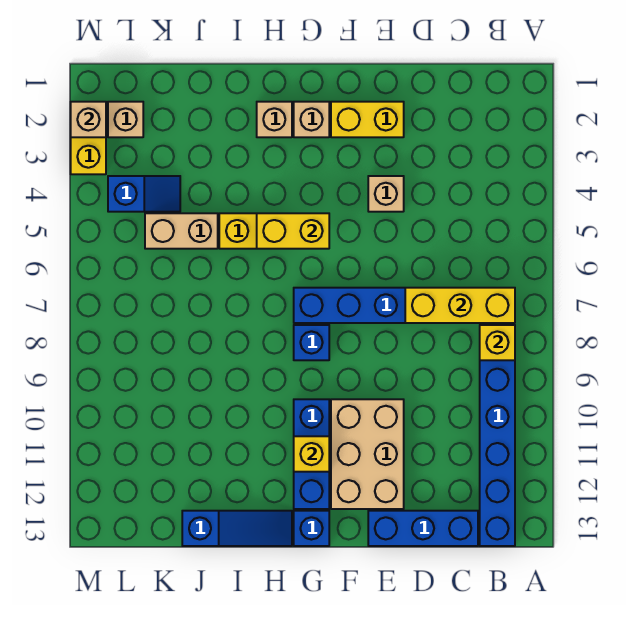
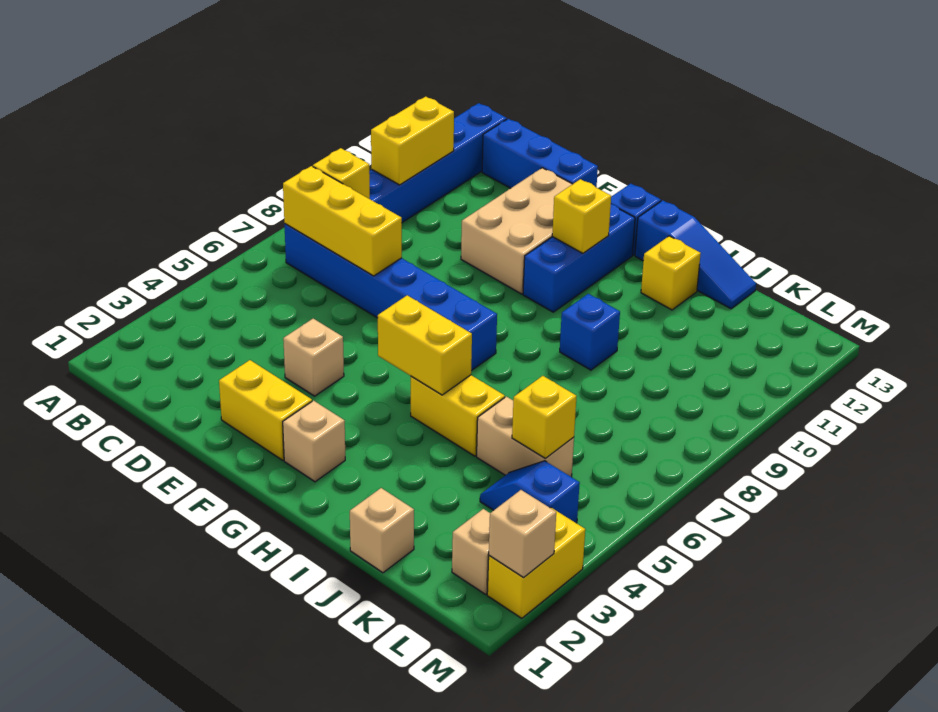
none -> yellow 1x2 brick [371,97,454,185]
blue 1x1 brick [294,325,329,360] -> blue 1x1 brick moved to [560,294,620,370]
tan 1x1 brick [257,102,292,137] -> tan 1x1 brick moved to [350,488,414,573]
blue 1x3 slope [182,511,292,546] -> blue 1x3 slope turned to [635,200,756,309]
none -> yellow 1x1 brick [641,236,701,310]
none -> yellow 1x1 brick [512,376,577,459]

